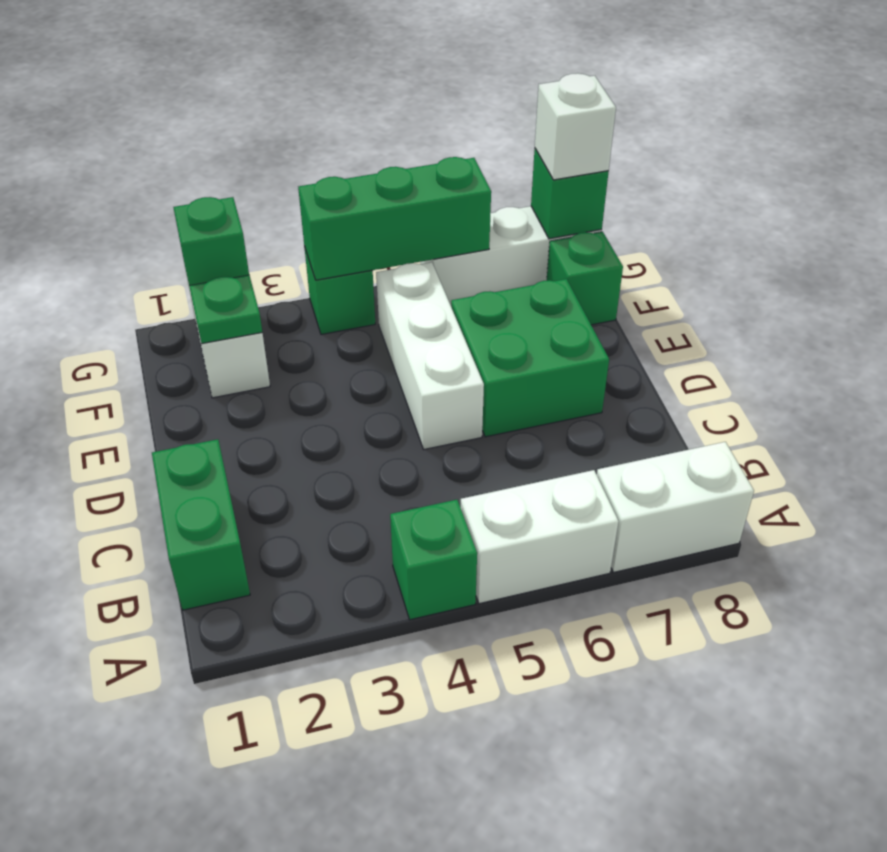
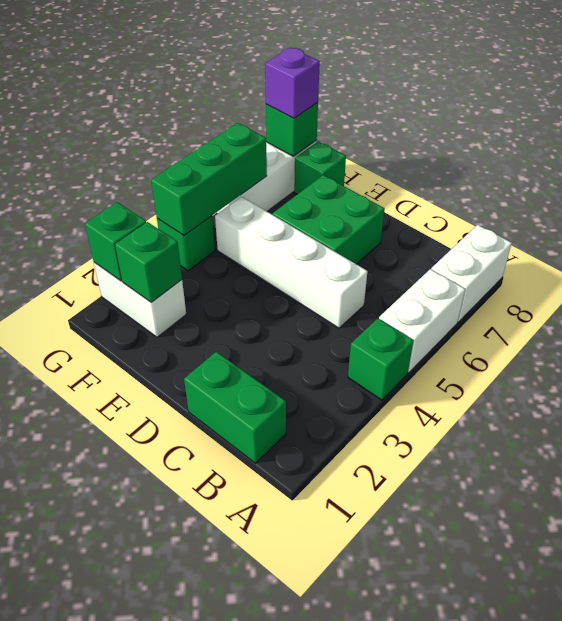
white 1x3 brick [376,262,484,449] -> white 1x4 brick [215,196,367,328]
green 1x1 plate [189,275,262,344] -> green 1x1 brick [115,222,182,302]
white 1x1 brick [535,73,616,180] -> purple 1x1 brick [265,48,320,118]

